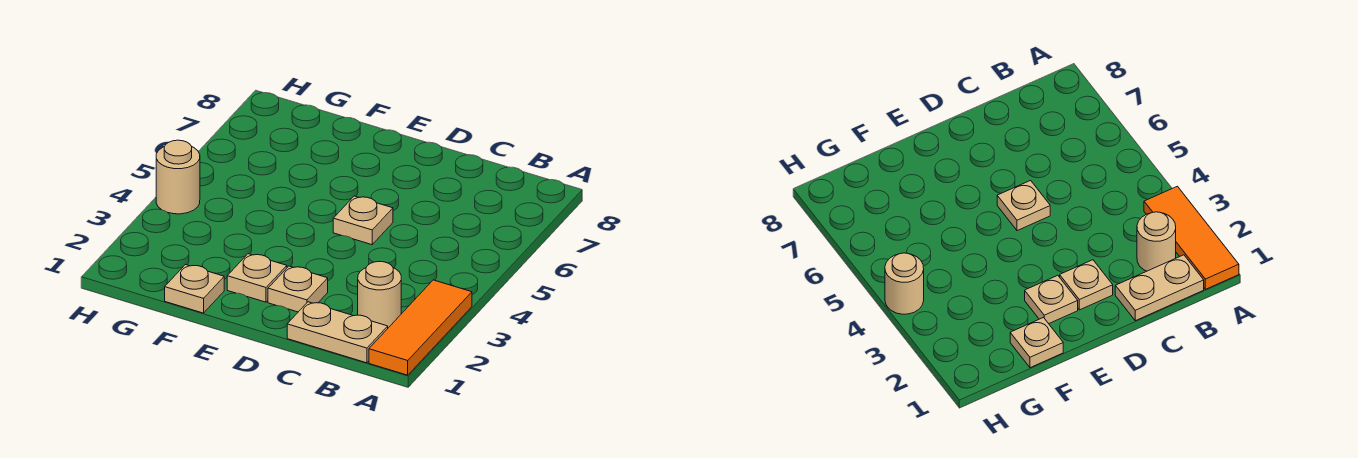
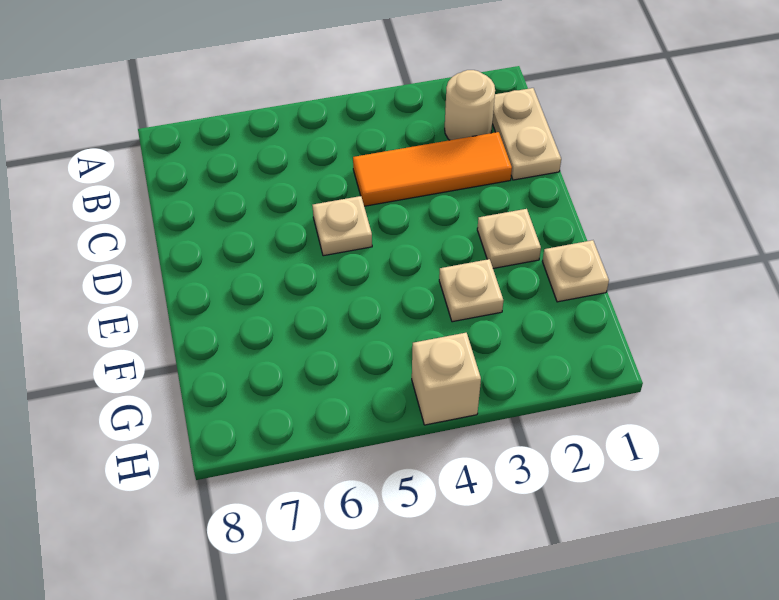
orange 1x3 tile [369,280,472,375] -> orange 1x3 tile moved to [353,132,512,206]
tan 1x1 plate [268,266,328,312] -> tan 1x1 plate moved to [439,259,504,322]
tan 1x1 round brick [156,140,200,214] -> tan 1x1 brick [412,333,481,425]

